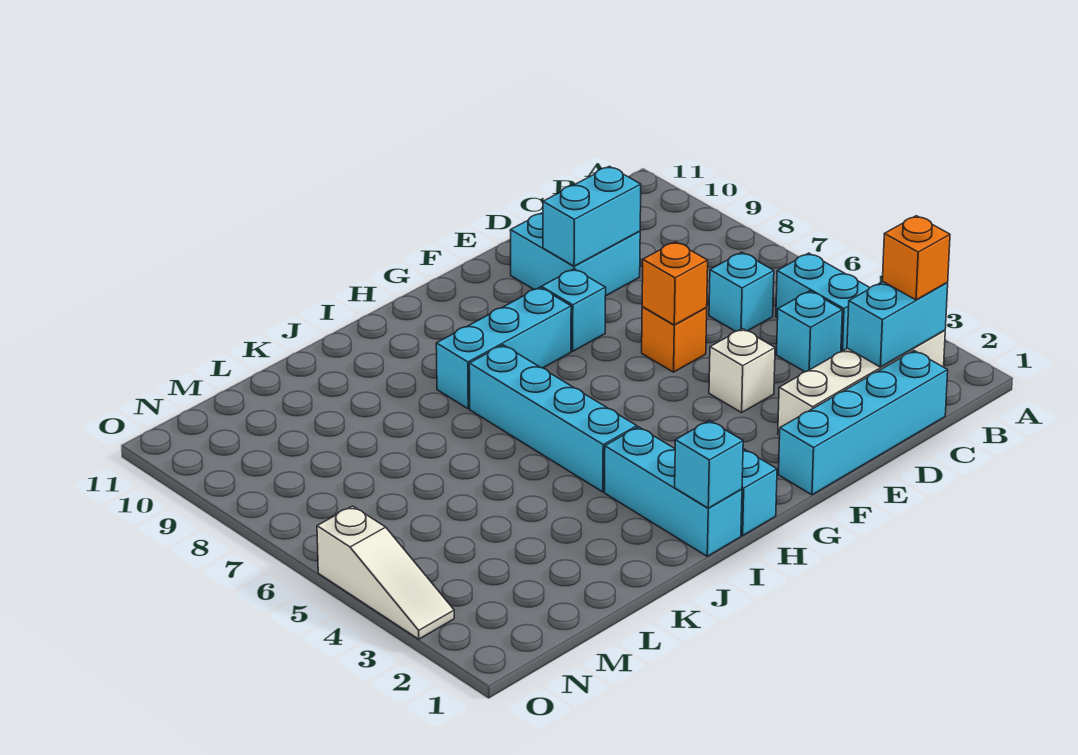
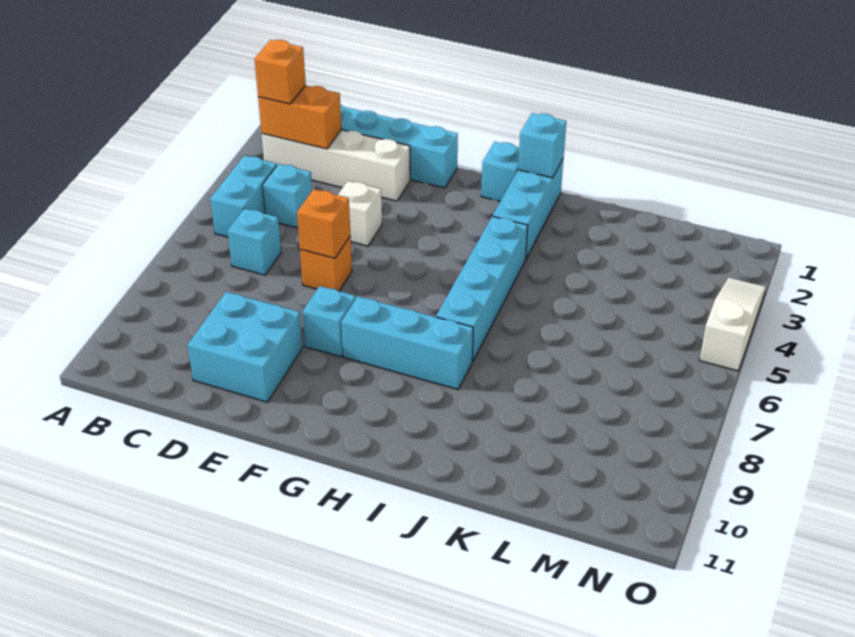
cyan 1x2 brick [847,282,948,367] -> orange 1x2 brick [258,85,342,149]
cyan 1x2 brick [543,166,641,266] -> none

